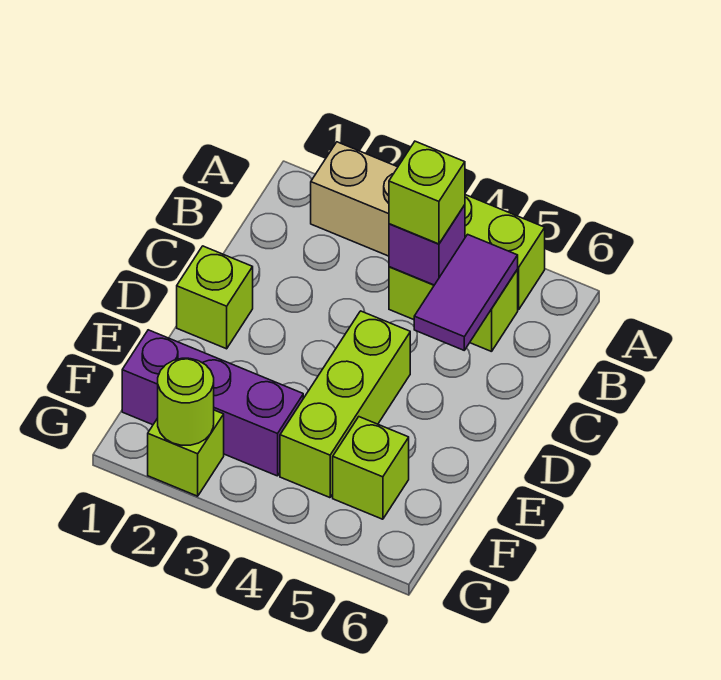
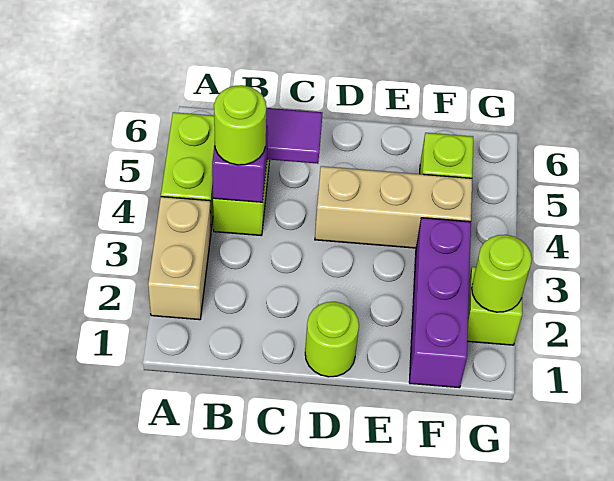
lime 1x1 brick [389,141,465,244] -> lime 1x1 round brick [214,85,266,165]
lime 1x1 brick [177,246,253,349] -> lime 1x1 round brick [305,302,359,377]
lime 1x3 brick [280,311,410,498] -> tan 1x3 brick [315,166,472,248]

